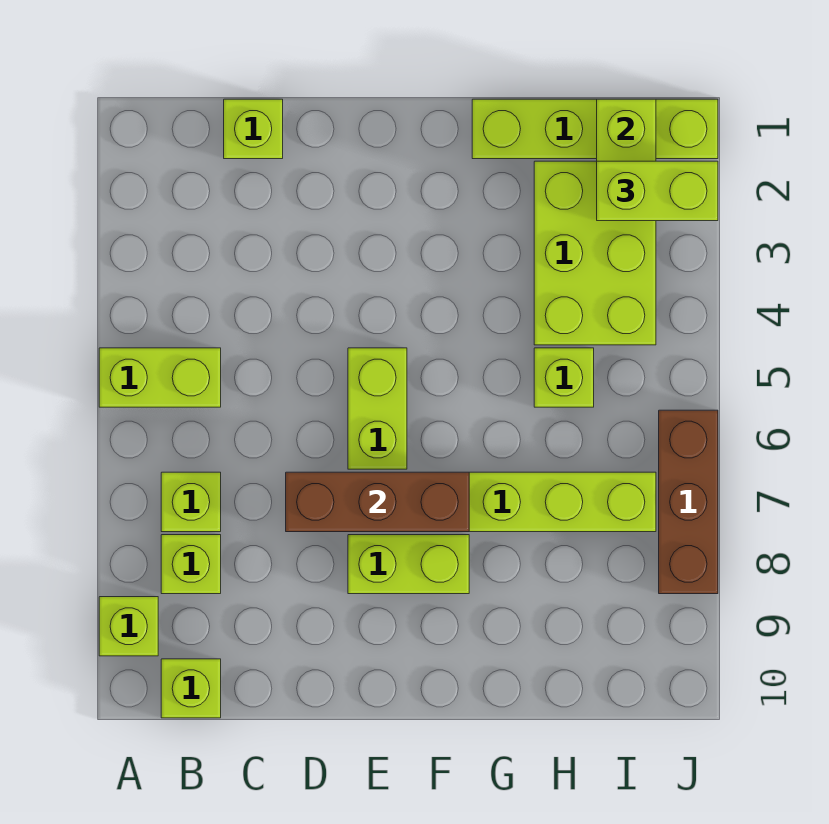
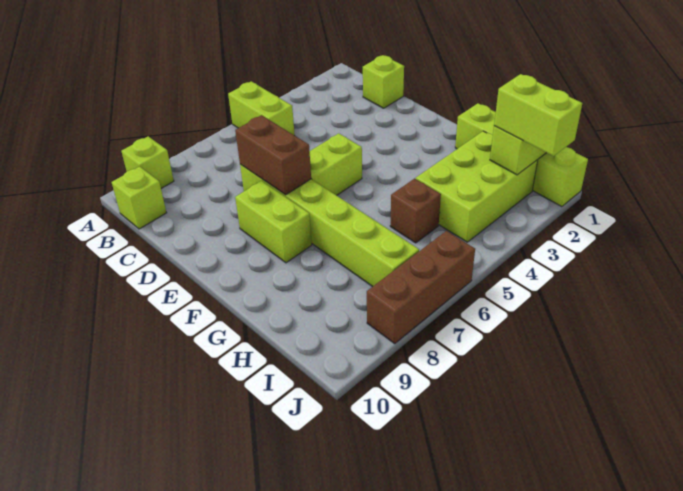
lime 1x1 brick [161,472,221,532] -> none
lime 1x1 brick [161,535,221,594] -> none
brown 1x3 brick [286,472,469,532] -> brown 1x2 brick [235,115,311,195]
lime 1x1 brick [534,348,594,407] -> brown 1x1 brick [390,178,441,243]

